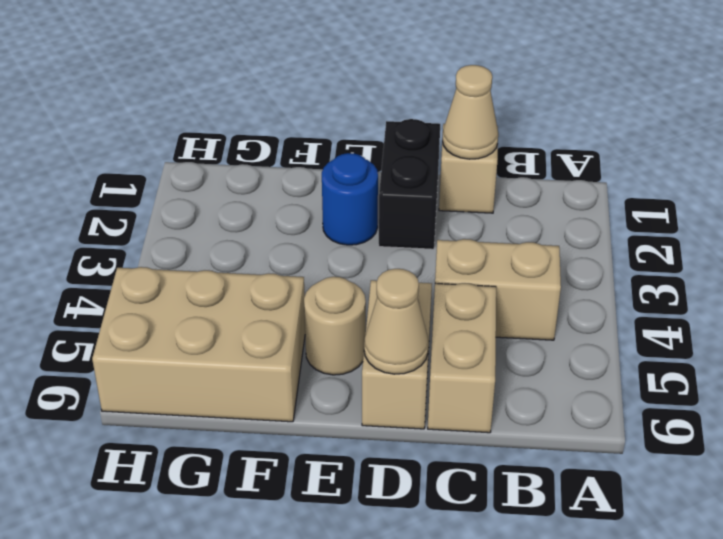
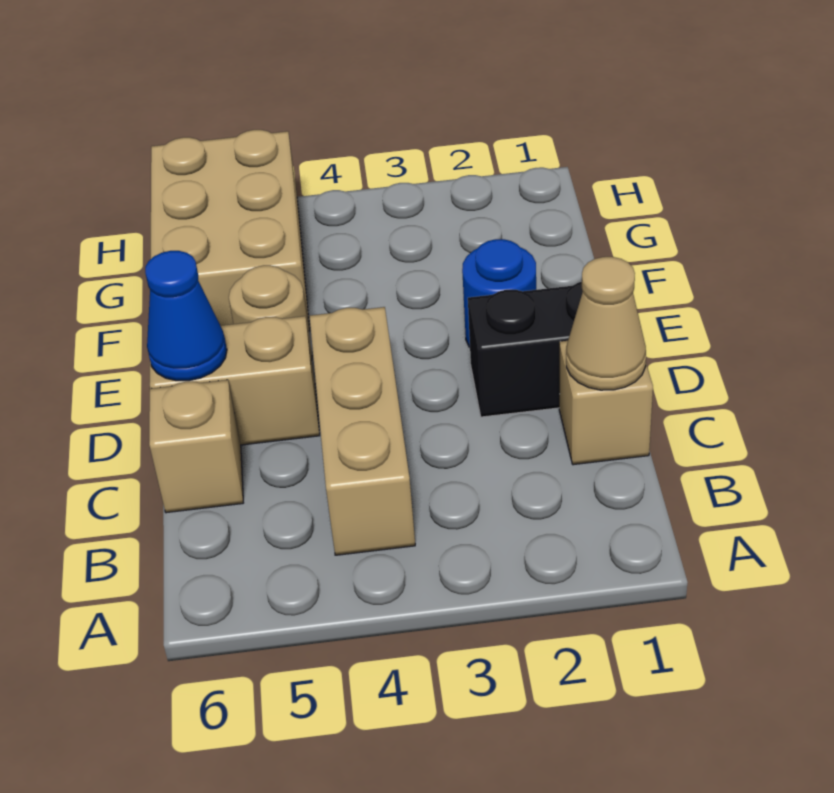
tan 1x2 brick [435,239,561,340] -> tan 1x3 brick [310,307,415,555]
tan 1x2 brick [428,283,496,433] -> tan 1x1 brick [149,380,243,513]
tan 1x1 cone [364,269,429,374] -> blue 1x1 cone [145,251,227,381]

